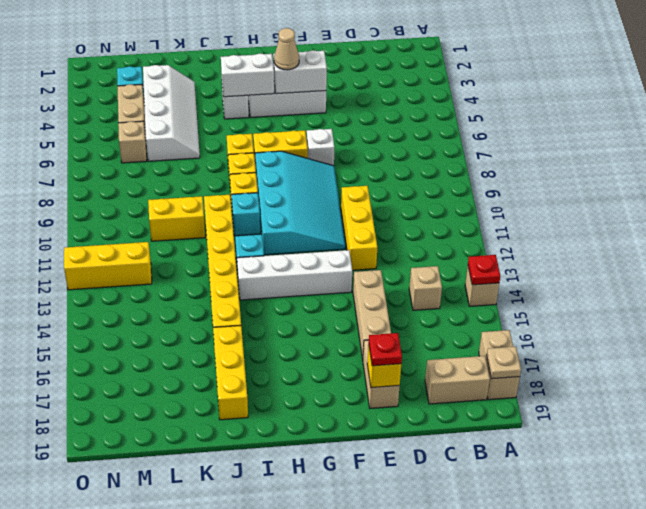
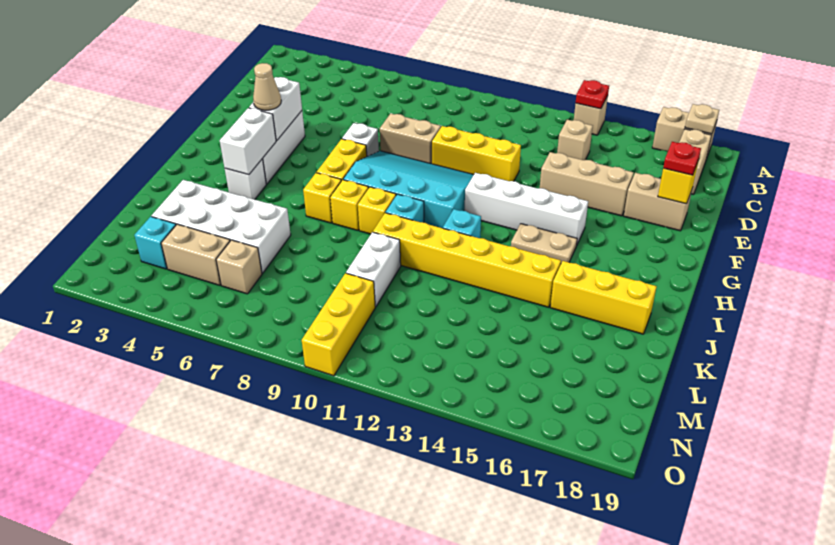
none -> tan 1x2 brick [380,113,441,164]
white 1x4 brick [237,250,352,300] -> white 1x4 brick turned to [465,173,588,246]
none -> tan 1x2 plate [511,224,577,263]
white 2x4 slope [143,65,200,161] -> white 2x4 brick [152,180,291,273]
yellow 1x2 brick [148,196,205,241] -> white 1x2 brick [346,232,401,307]
yellow 1x3 brick [64,242,152,290] -> yellow 1x3 brick moved to [302,273,375,376]

